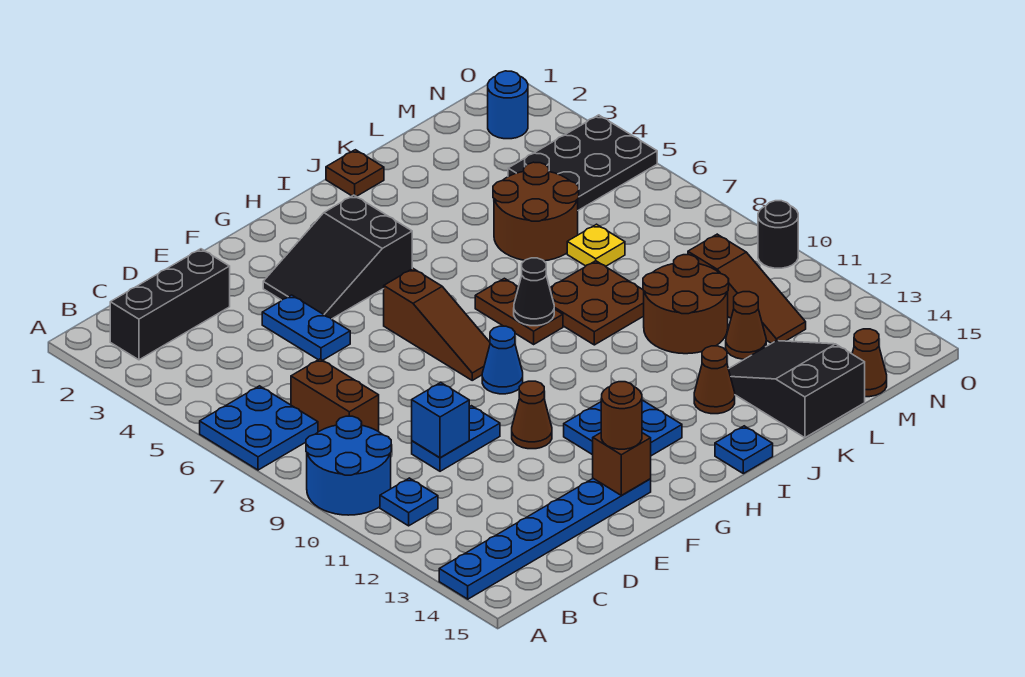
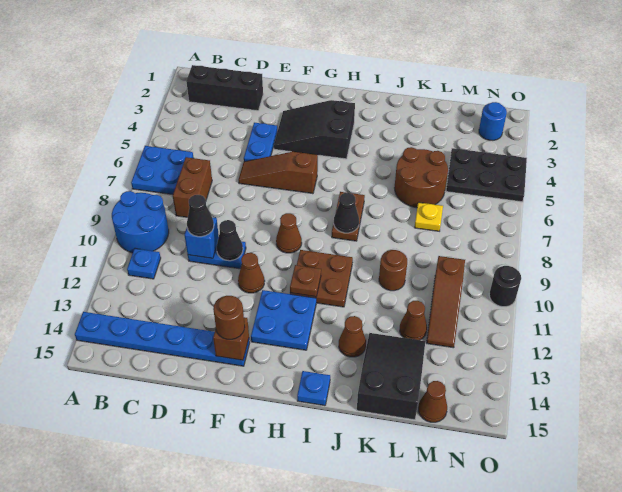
none -> black 1x1 cone [187,195,214,237]
none -> black 1x1 cone [217,220,243,261]
brown 1x3 slope [384,269,490,380] -> brown 1x3 slope turned to [238,152,318,194]
blue 1x1 cone [482,326,523,394] -> brown 1x1 cone [276,213,302,253]
brown 1x1 plate [326,150,384,196] -> brown 1x1 plate moved to [290,265,321,297]
brown 2x2 plate [550,261,644,345] -> brown 2x2 plate moved to [290,250,353,307]
brown 2x2 round brick [643,255,729,354] -> brown 1x1 round brick [379,250,407,291]

